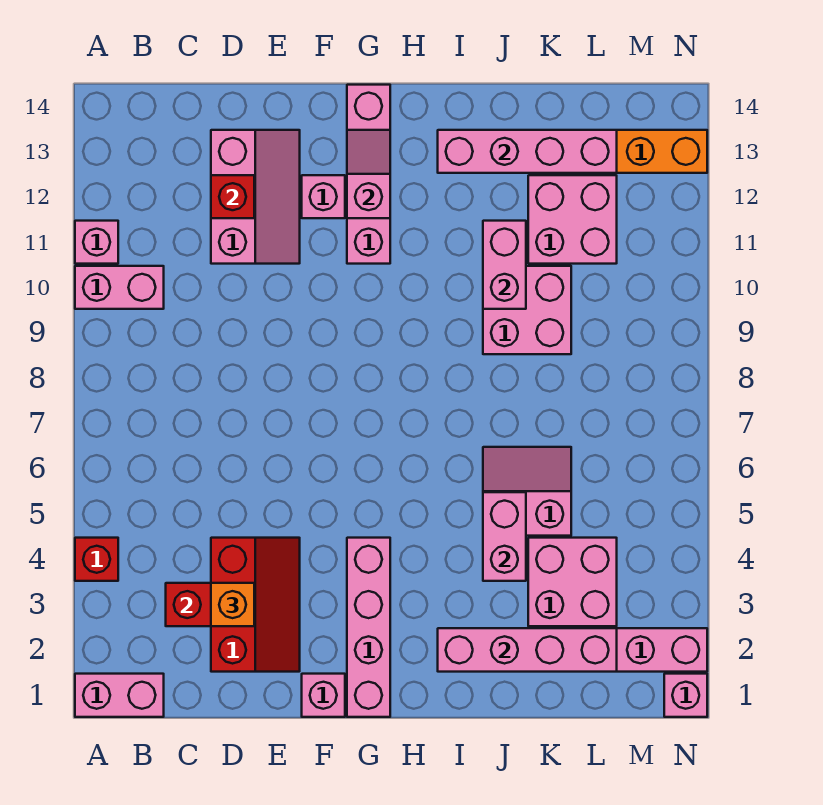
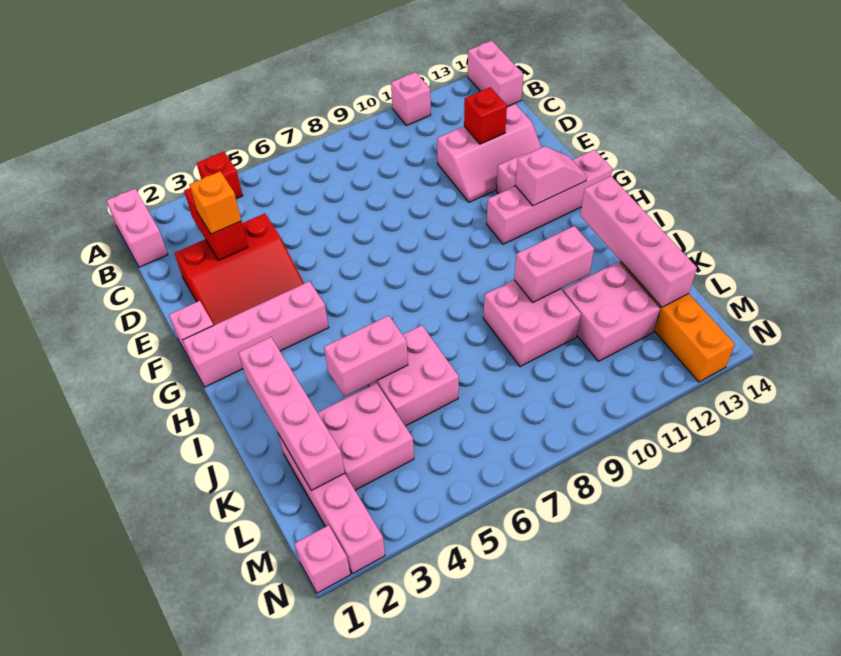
pink 1x2 brick [75,266,164,309] -> pink 1x2 brick moved to [468,41,523,107]
red 2x3 slope [211,538,300,672] -> red 3x3 slope [174,213,304,325]
pink 2x2 slope [483,447,571,536] -> pink 2x2 brick [368,325,459,426]

